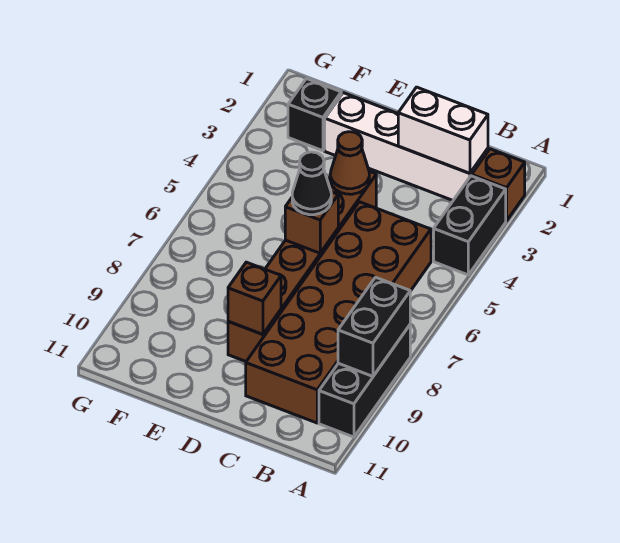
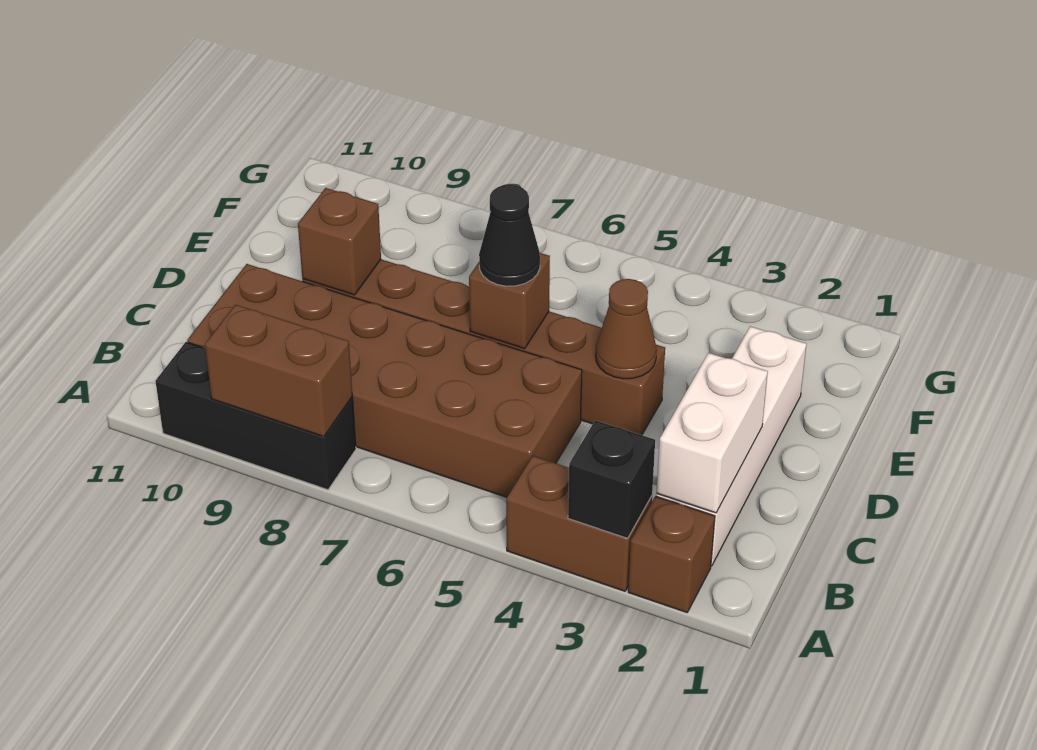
black 1x2 brick [434,176,506,275] -> brown 1x2 brick [506,456,652,591]
black 1x2 brick [338,277,410,376] -> brown 1x2 brick [205,305,352,437]
black 1x1 brick [288,79,341,151] -> black 1x1 brick moved to [568,420,655,538]

